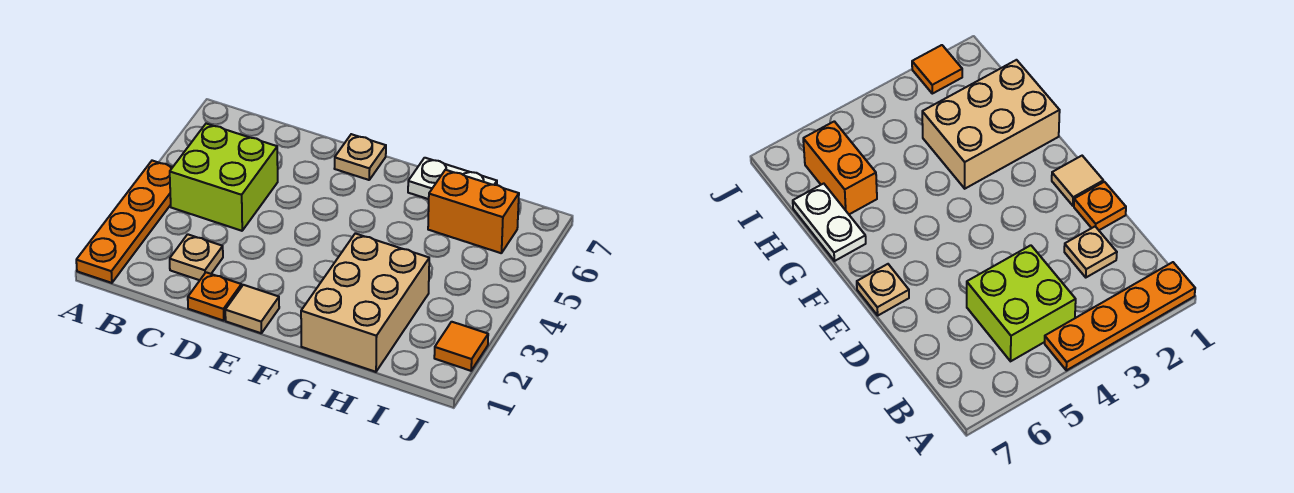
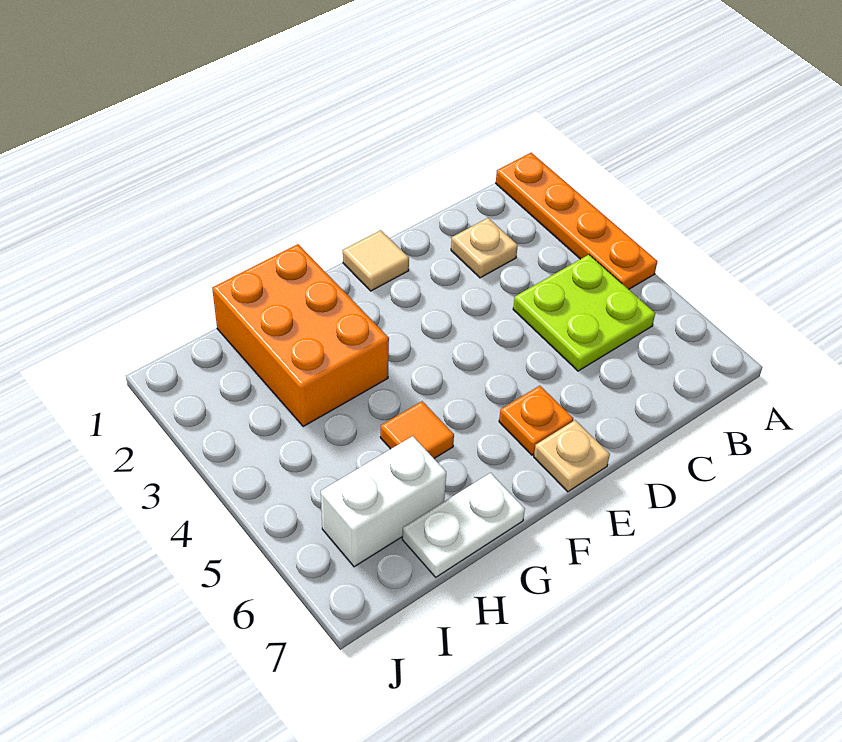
lime 2x2 brick [170,124,278,231] -> lime 2x2 plate [513,255,655,371]
orange 1x1 plate [188,272,241,321] -> orange 1x1 plate moved to [499,386,573,455]
tan 2x3 brick [301,233,429,372] -> orange 2x3 brick [212,244,389,427]
orange 1x2 brick [428,170,519,253] -> white 1x2 brick [321,436,446,567]
orange 1x1 tile [434,322,488,371] -> orange 1x1 tile moved to [380,401,454,458]

